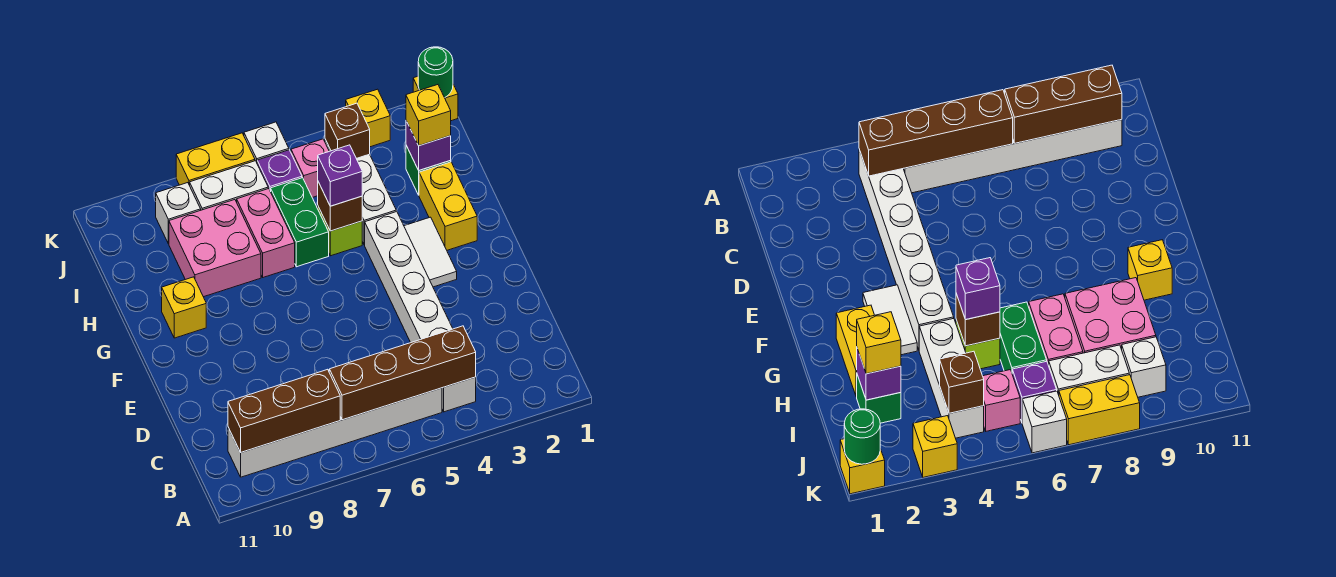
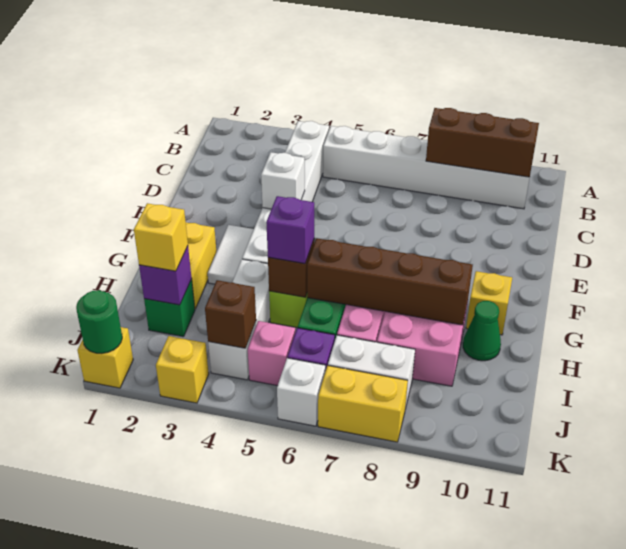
brown 1x4 brick [329,326,476,420] -> brown 1x4 brick moved to [307,238,473,325]
none -> green 1x1 cone [463,301,501,361]
white 1x1 brick [156,183,201,244] -> white 1x1 brick moved to [261,152,305,209]

